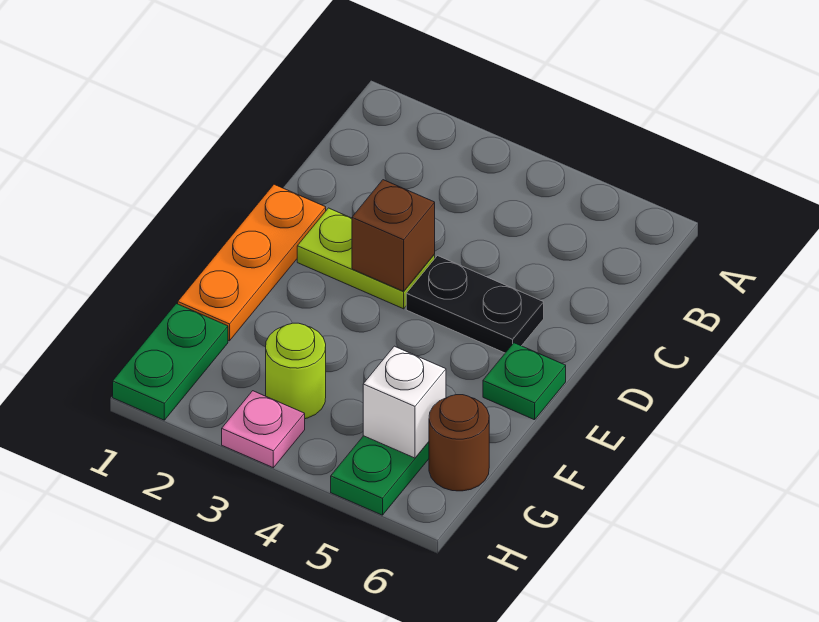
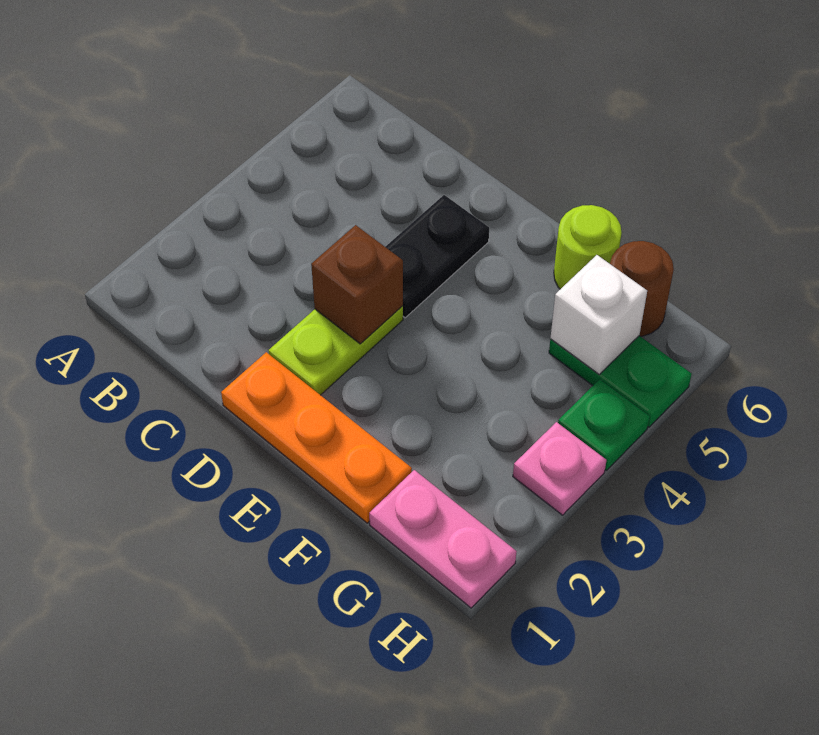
green 1x1 plate [483,343,566,420] -> green 1x1 plate moved to [558,379,650,471]
green 1x2 plate [113,304,228,420] -> pink 1x2 plate [369,470,517,608]
lime 1x1 round brick [266,323,326,419] -> lime 1x1 round brick moved to [554,205,622,289]

